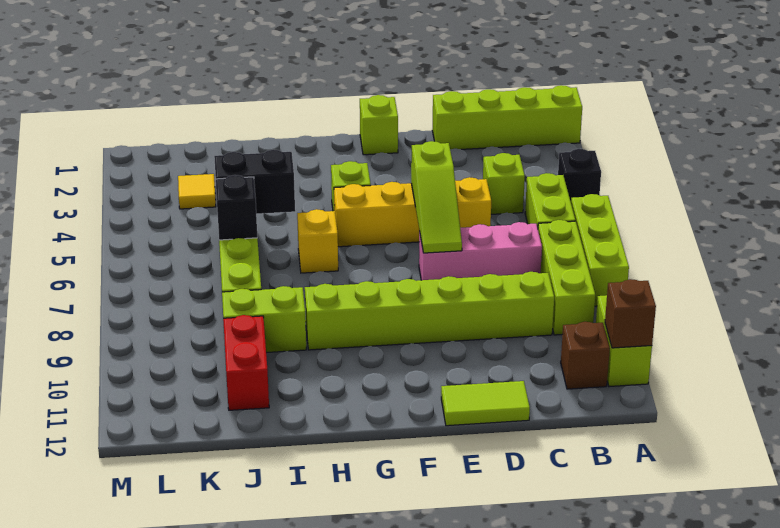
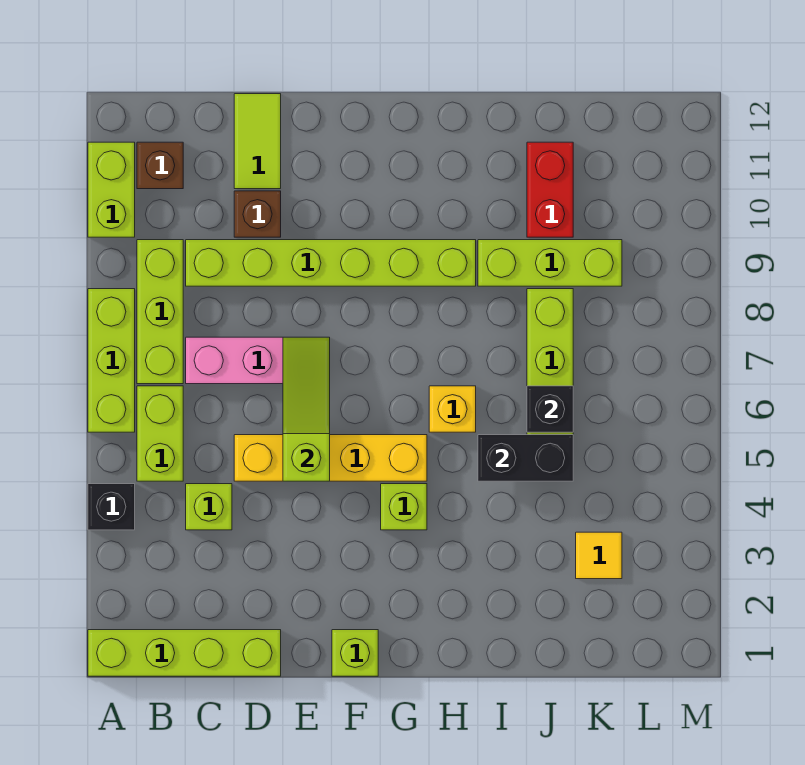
brown 1x1 brick [605,279,656,348] -> brown 1x1 brick moved to [234,191,281,237]
lime 1x2 tile [441,381,530,426] -> lime 1x2 tile turned to [234,94,281,189]
lime 1x2 brick [222,286,306,353] -> lime 1x3 brick [478,240,622,286]

